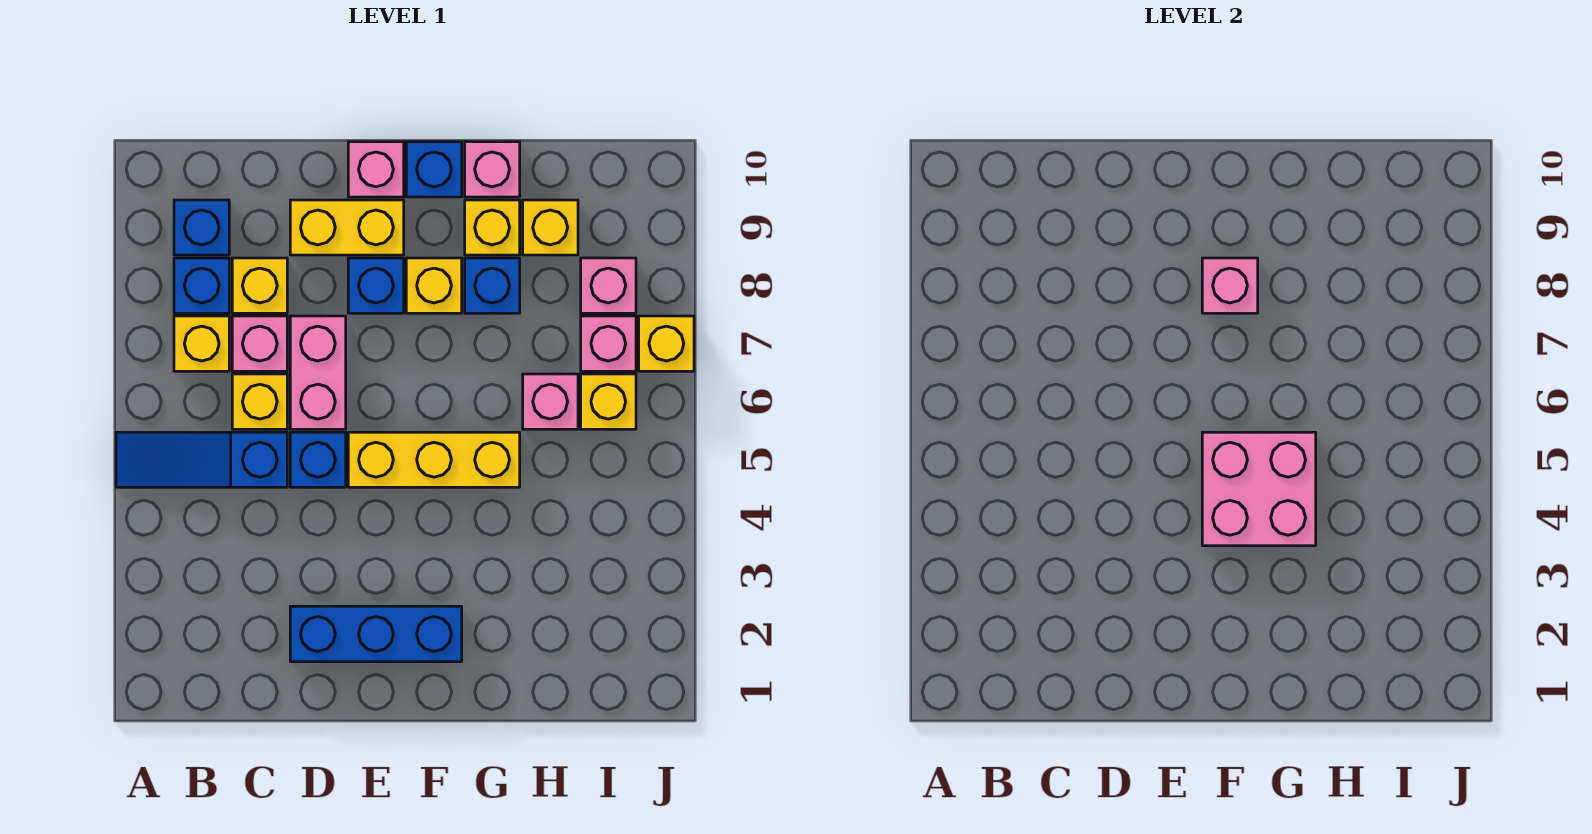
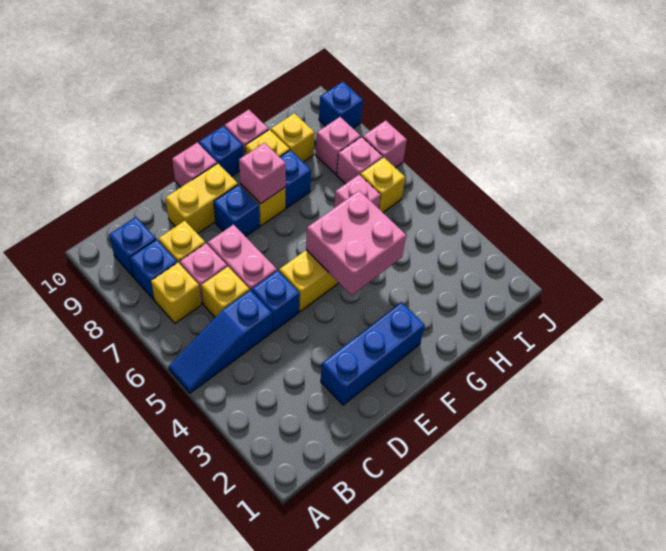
yellow 1x1 brick [639,316,694,371] -> pink 1x1 brick [363,120,407,168]
none -> blue 1x1 brick [319,82,363,128]

